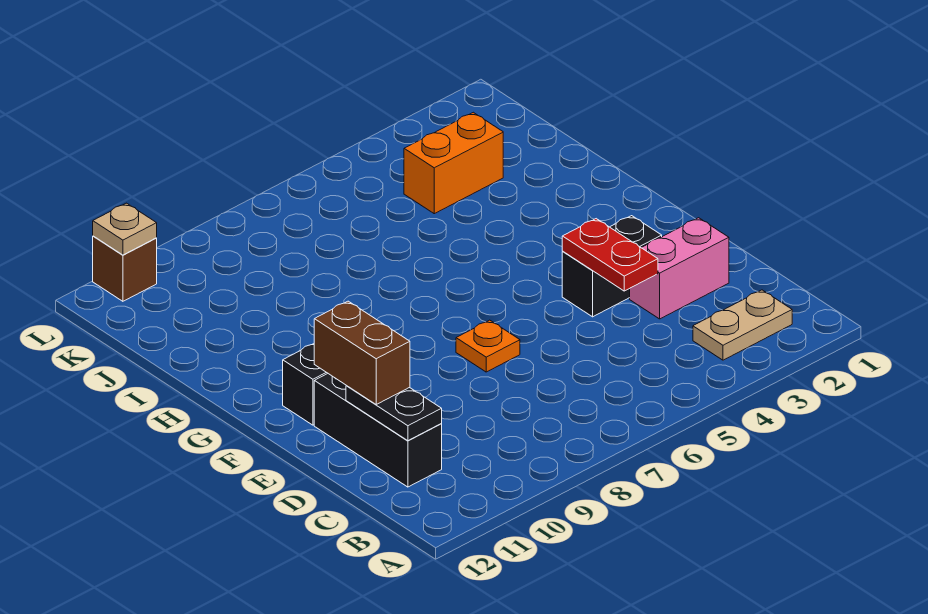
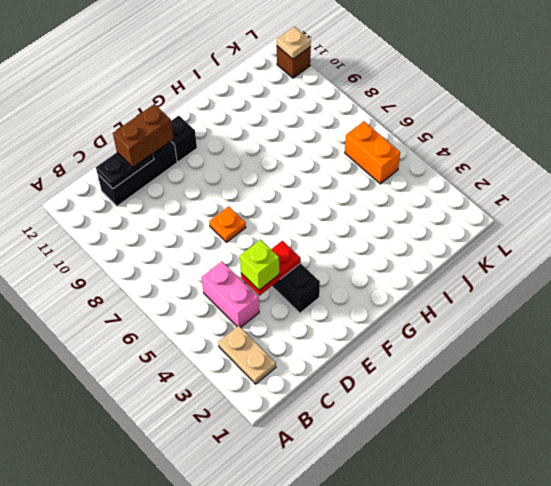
pink 1x2 brick [630,218,729,319] -> pink 1x2 brick moved to [202,262,259,327]
none -> lime 1x1 brick [240,240,279,290]
orange 1x2 brick [404,112,503,214] -> orange 1x2 brick moved to [345,121,400,184]

